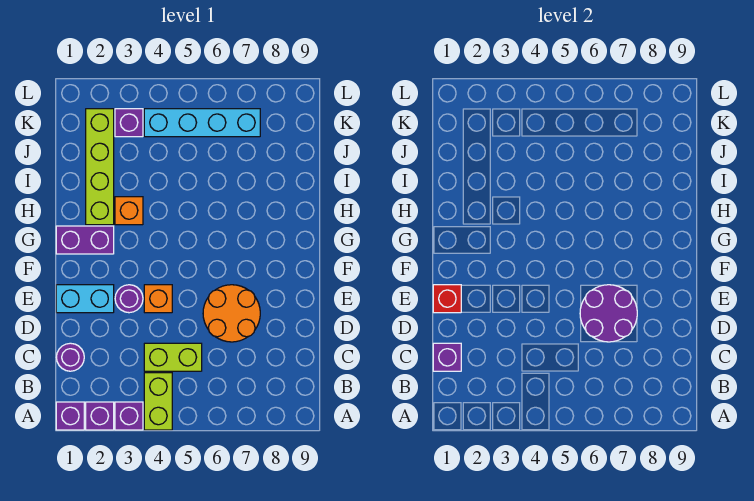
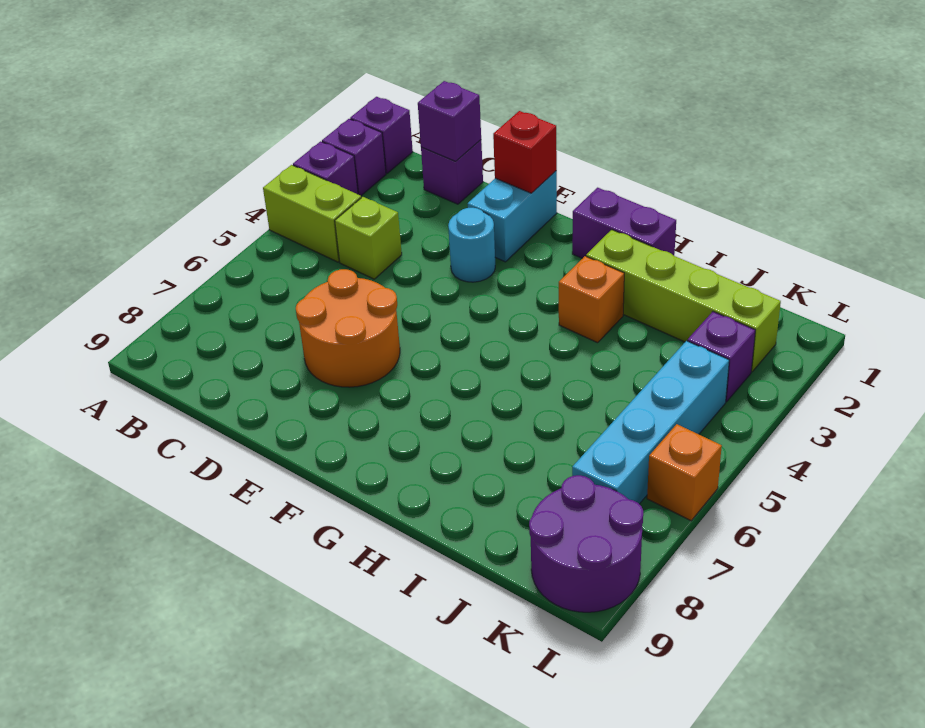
purple 1x1 round brick [56,343,84,371] -> purple 1x1 brick [421,140,483,204]
lime 1x2 brick [144,343,202,371] -> lime 1x1 brick [335,197,402,279]
purple 2x2 round brick [580,285,637,342] -> purple 2x2 round brick moved to [529,475,643,612]
purple 1x1 round brick [115,285,143,313] -> cyan 1x1 round brick [448,208,495,282]
orange 1x1 brick [144,285,172,313] -> orange 1x1 brick moved to [647,424,722,521]
purple 1x2 brick [56,226,114,254] -> purple 1x2 brick turned to [572,188,676,258]

